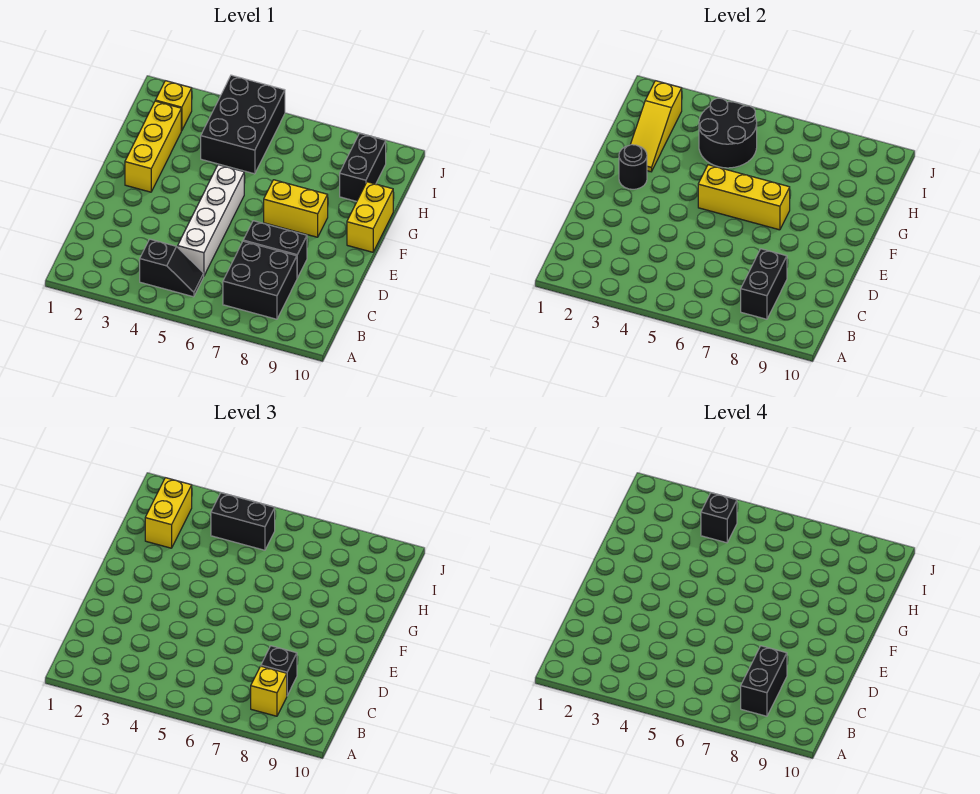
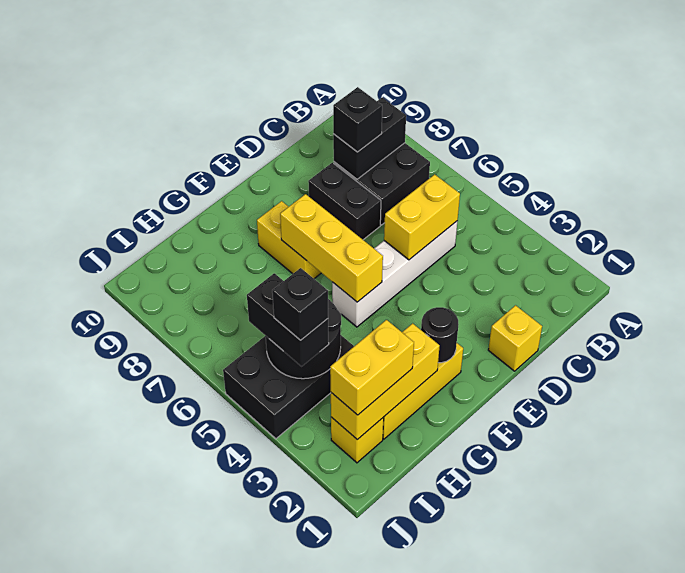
black 1x2 slope [140,239,204,297] -> none
yellow 1x1 brick [251,666,287,716] -> yellow 1x1 brick moved to [488,305,542,371]
black 1x2 brick [741,646,787,716] -> none
yellow 1x2 brick [347,182,393,252] -> yellow 1x2 brick moved to [384,174,460,260]
yellow 1x3 slope [630,81,682,172] -> yellow 1x3 brick [331,323,440,440]
black 1x2 brick [340,133,386,201] -> none

